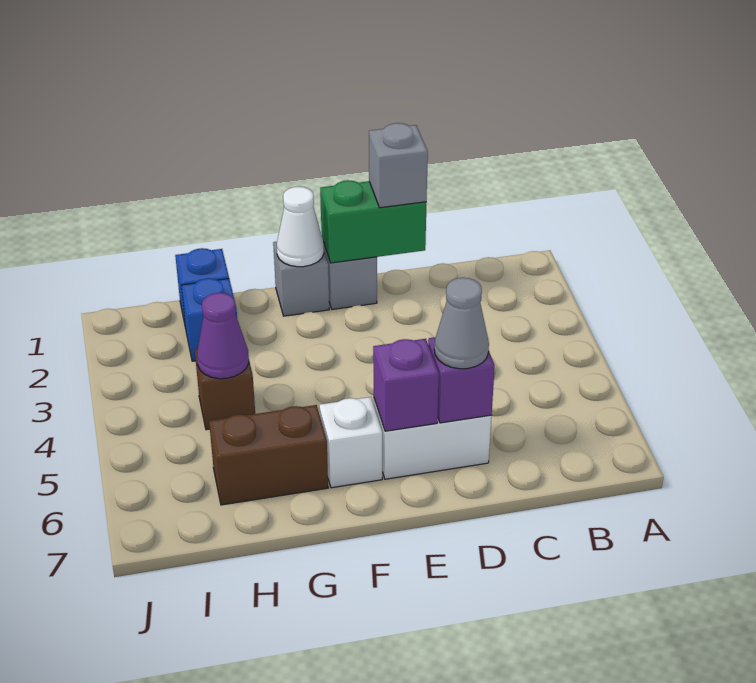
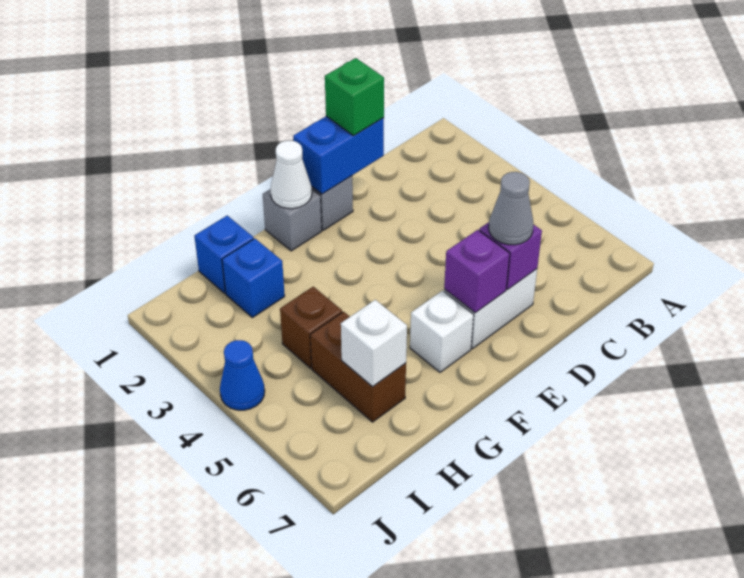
green 1x2 brick [320,180,427,263] -> blue 1x2 brick [293,116,384,194]
grey 1x1 brick [369,123,428,208] -> green 1x1 brick [325,58,384,136]
brown 1x2 brick [209,405,328,505] -> brown 1x2 brick turned to [310,312,406,422]
purple 1x1 cone [197,293,249,379] -> none
none -> white 1x1 brick [341,300,407,387]
none -> blue 1x1 cone [220,340,265,410]

